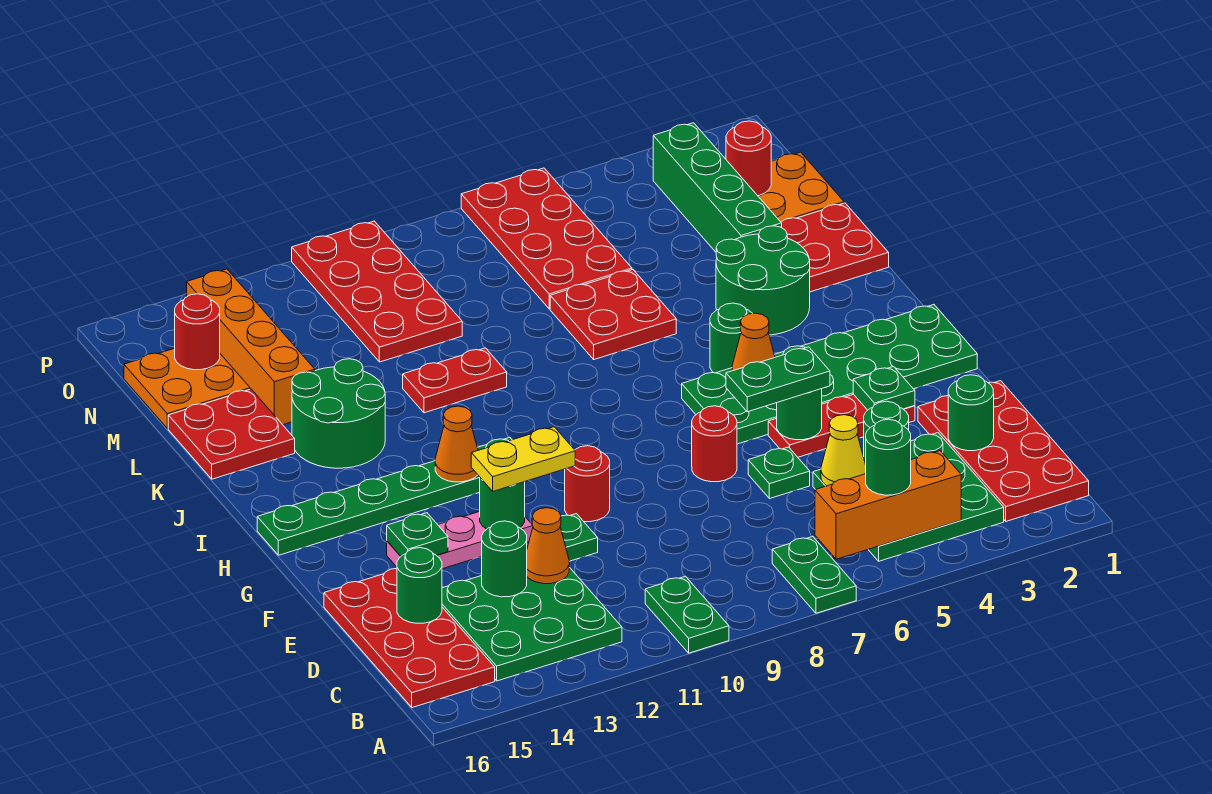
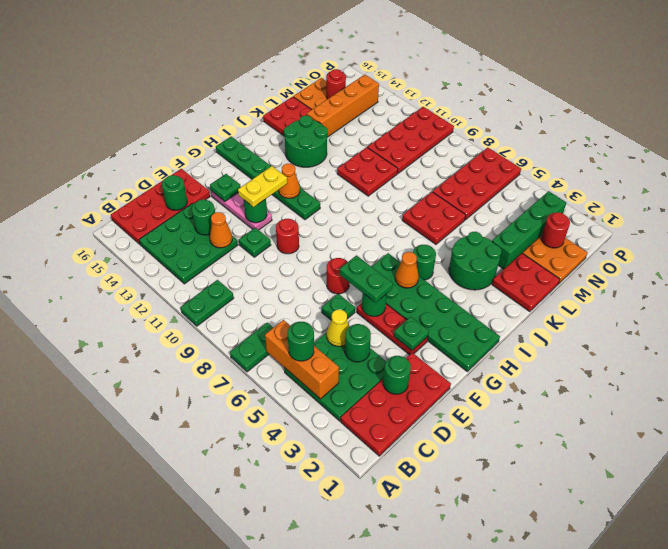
yellow 1x2 plate [471,427,575,491] -> yellow 1x2 plate turned to [238,166,287,207]
red 1x2 plate [403,348,507,413] -> red 2x2 plate [337,147,398,196]

